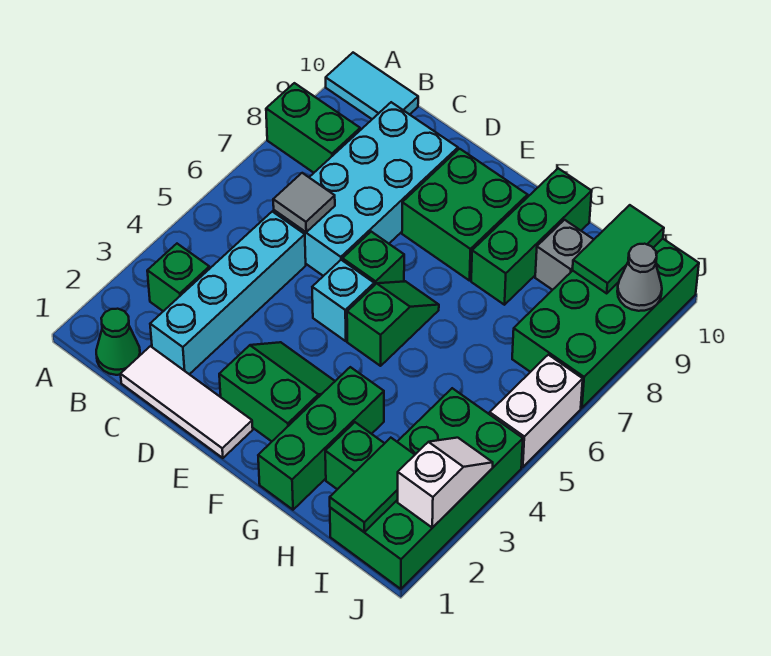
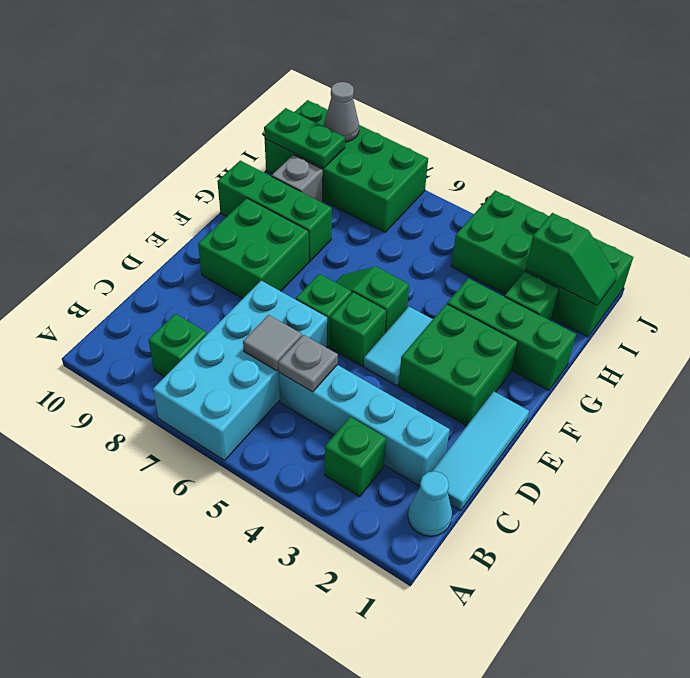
green 1x2 brick [266,83,360,173] -> green 1x1 brick [149,314,207,377]
cyan 1x2 tile [326,53,418,119] -> cyan 1x2 tile moved to [364,307,433,386]
green 1x1 cone [96,309,140,375] -> cyan 1x1 cone [408,471,452,536]
white 1x3 tile [121,346,253,458] -> cyan 1x3 tile [432,391,529,511]
none -> grey 1x1 plate [278,335,338,392]
cyan 2x4 brick [274,102,458,276] -> cyan 2x4 brick turned to [153,281,327,460]
green 2x2 slope [219,342,335,441] -> green 2x2 brick [398,304,518,426]
cyan 1x1 brick [312,260,374,341] -> green 1x1 brick [330,292,386,366]
green 1x2 tile [330,438,415,532] -> green 1x2 slope [526,213,617,306]
green 1x2 tile [573,205,664,293] -> green 1x2 plate [264,108,345,168]
white 1x2 slope [398,438,493,528] -> none
white 1x2 brick [490,355,583,467] -> none

